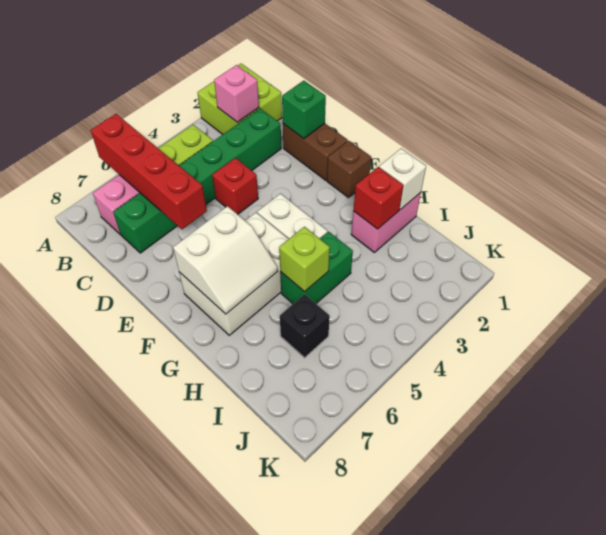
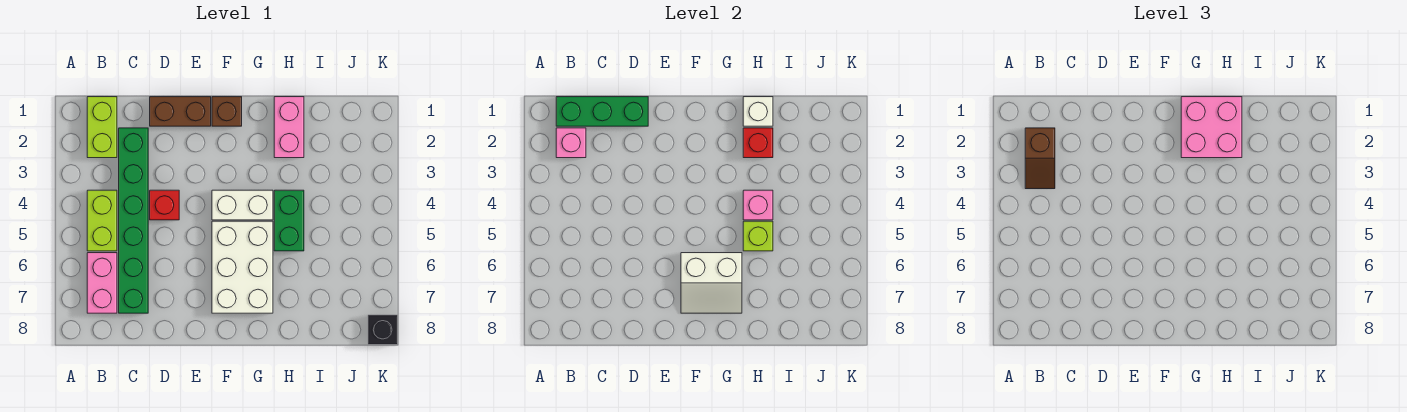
lime 2x2 brick [197,64,282,134] -> lime 1x2 brick [87,97,117,158]
red 1x4 brick [91,114,207,229] -> none
none -> brown 1x2 slope [1025,128,1055,189]
green 1x1 brick [282,81,326,139] -> green 1x3 brick [556,97,648,126]
white 2x2 slope [173,206,278,314] -> white 2x2 slope turned to [681,253,742,313]
none -> pink 2x2 brick [1181,97,1242,158]
none -> pink 1x1 brick [743,190,773,220]
black 1x1 brick [280,294,330,358] -> black 1x1 brick moved to [368,315,398,345]

